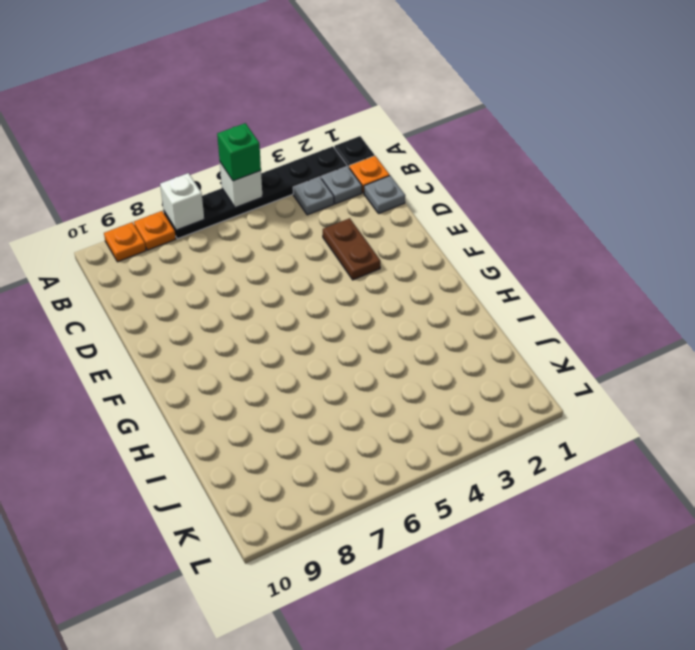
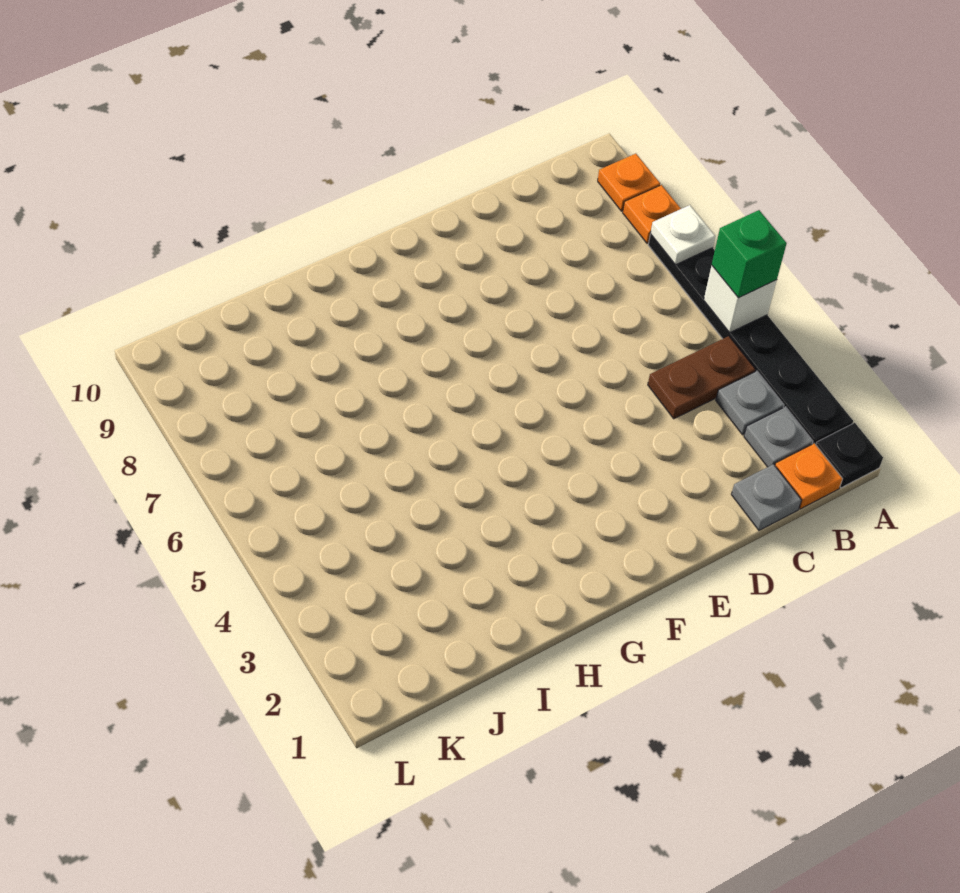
white 1x1 brick [160,173,204,230] -> white 1x1 plate [650,205,715,265]
brown 1x2 plate [323,218,380,280] -> brown 1x2 plate moved to [648,336,755,419]

